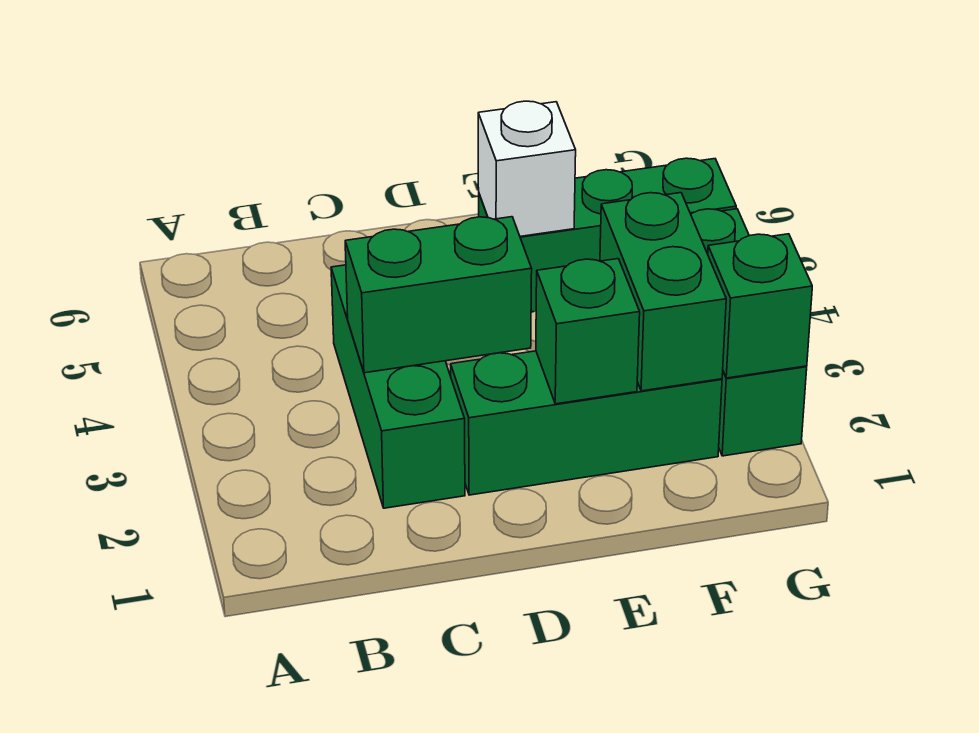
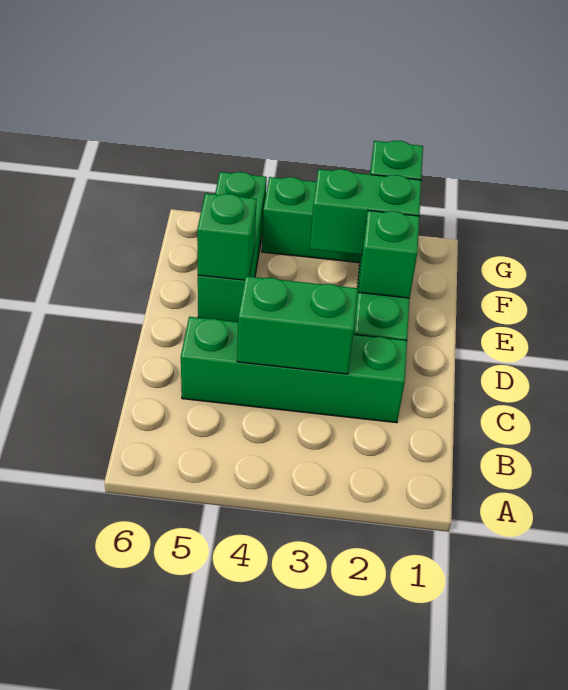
green 1x3 brick [331,265,465,508] -> green 1x4 brick [181,317,407,423]
green 1x2 brick [345,217,532,373] -> green 1x2 brick turned to [237,276,358,374]
white 1x1 brick [478,101,576,236] -> green 1x1 brick [197,193,257,280]

